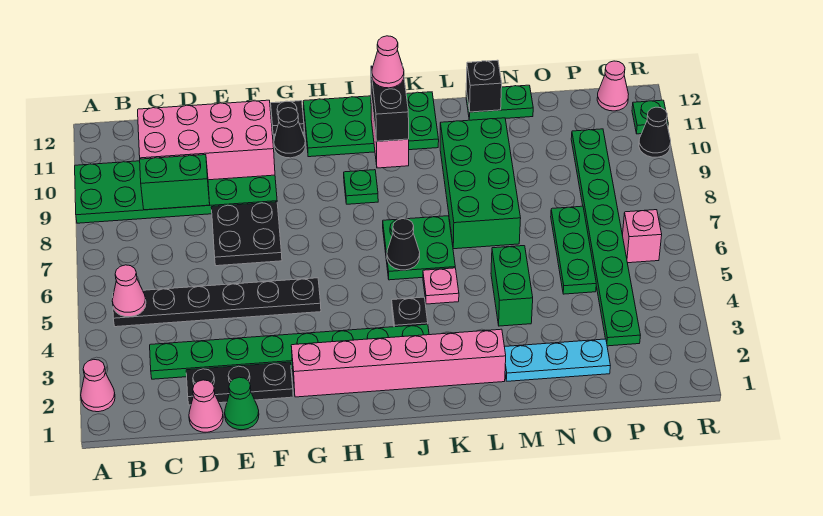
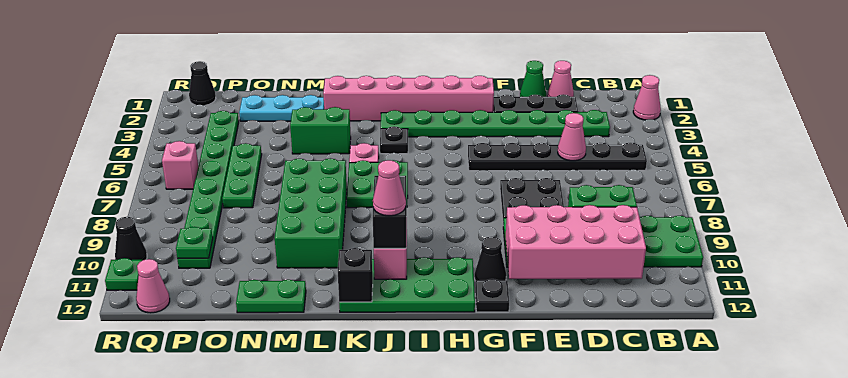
pink 1x1 cone [112,265,146,317] -> pink 1x1 cone moved to [558,113,586,161]
green 1x1 plate [344,170,378,204] -> green 1x1 plate moved to [176,227,213,258]
black 1x1 cone [387,219,420,270] -> black 1x1 cone moved to [189,61,216,106]
green 1x2 brick [491,246,533,326] -> green 1x2 brick turned to [290,107,351,154]
black 1x1 brick [466,60,502,112] -> black 1x1 brick moved to [338,248,373,302]

